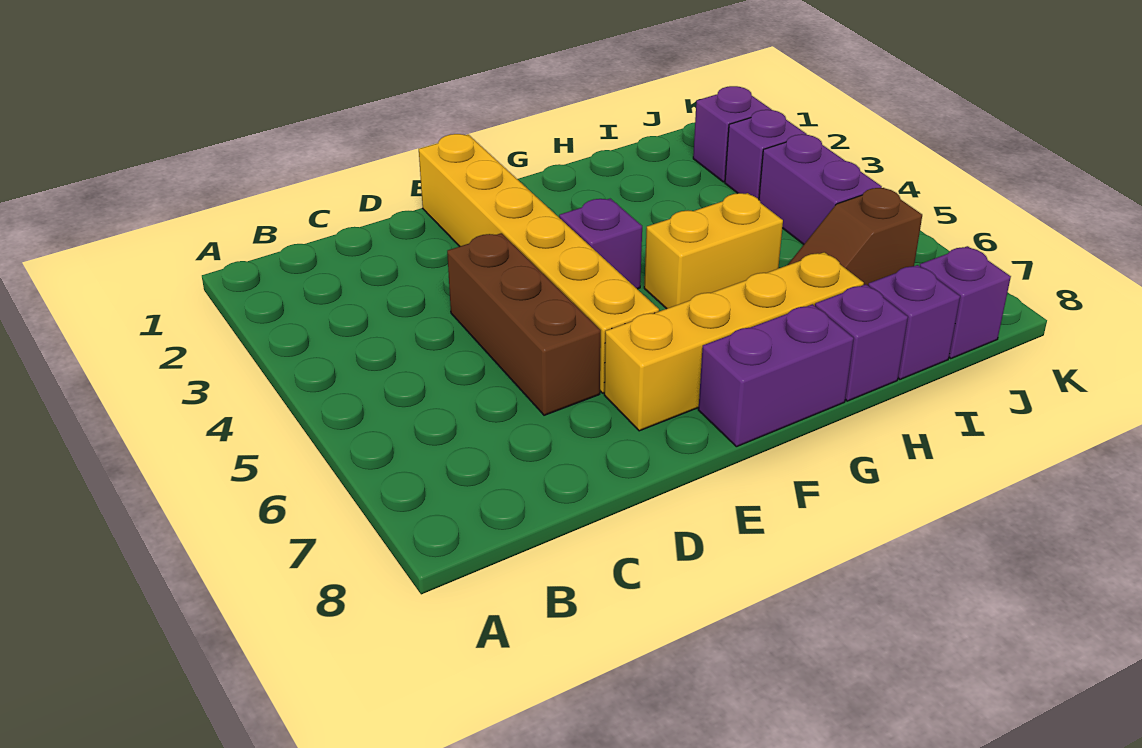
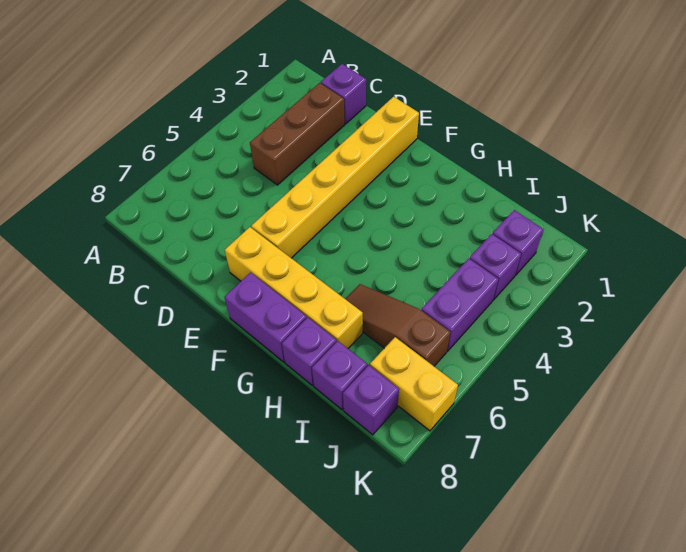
brown 1x3 brick [447,233,601,415] -> brown 1x3 brick moved to [250,83,344,185]
purple 1x1 brick [559,199,642,289] -> purple 1x1 brick moved to [321,64,366,124]
yellow 1x2 brick [644,193,783,309] -> yellow 1x2 brick moved to [370,337,458,431]
brown 1x2 slope [788,188,922,285] -> brown 1x3 slope [345,284,451,366]

